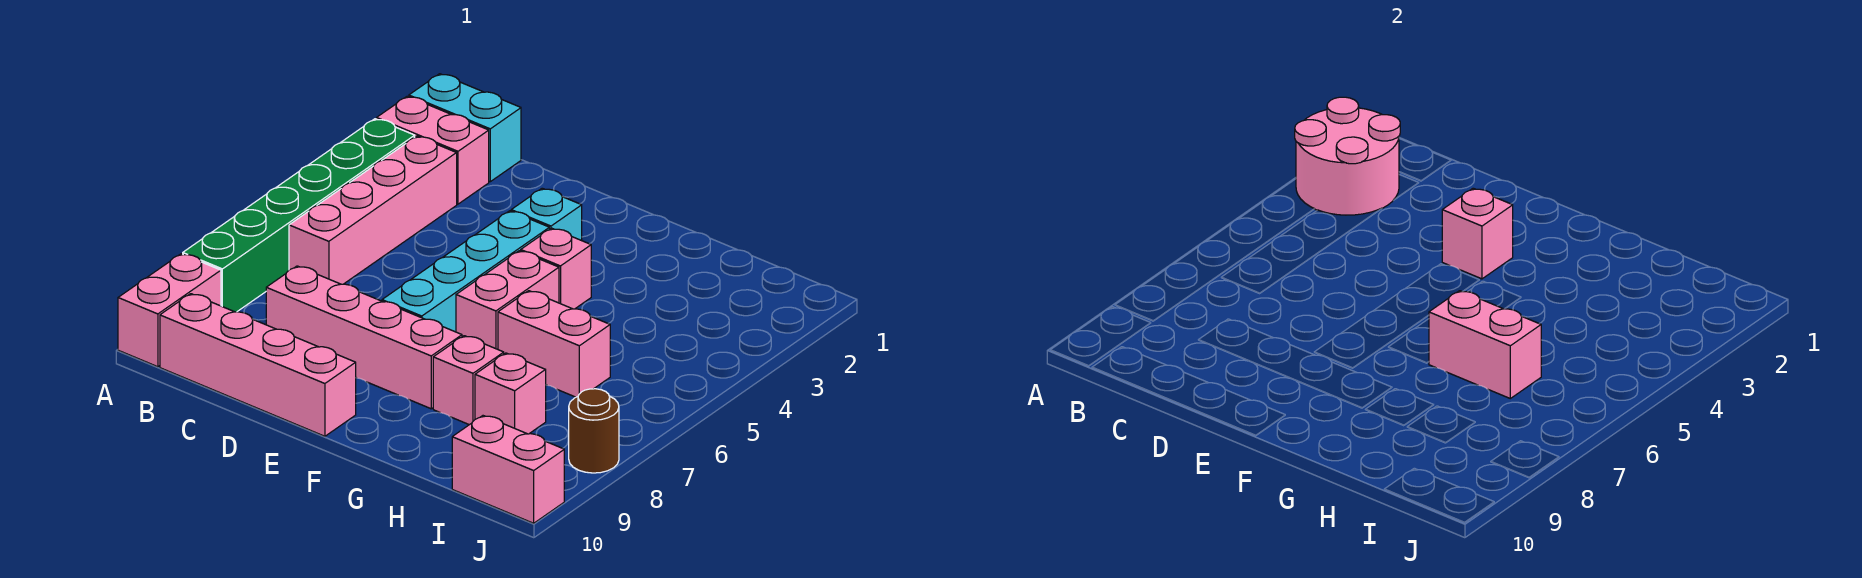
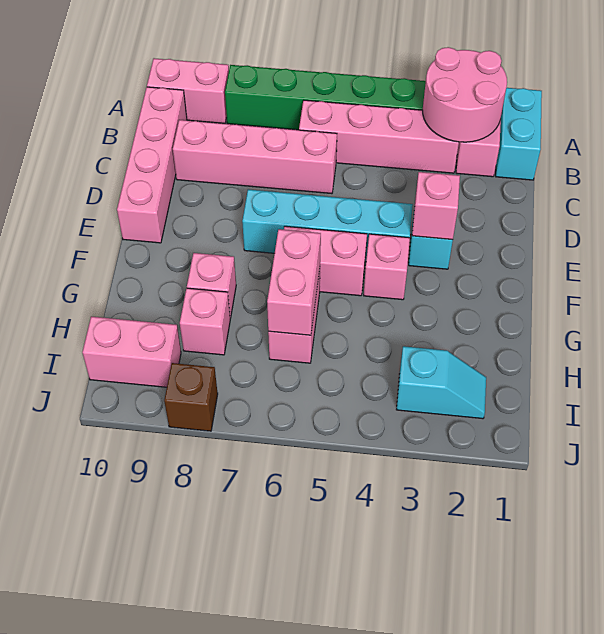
pink 1x4 brick [266,266,462,409] -> pink 1x4 brick turned to [173,120,337,194]
none -> cyan 1x2 slope [396,346,486,419]
pink 1x2 brick [452,416,564,523] -> pink 1x2 brick turned to [82,316,181,387]
brown 1x1 round brick [569,389,619,473] -> brown 1x1 brick [164,363,218,431]

